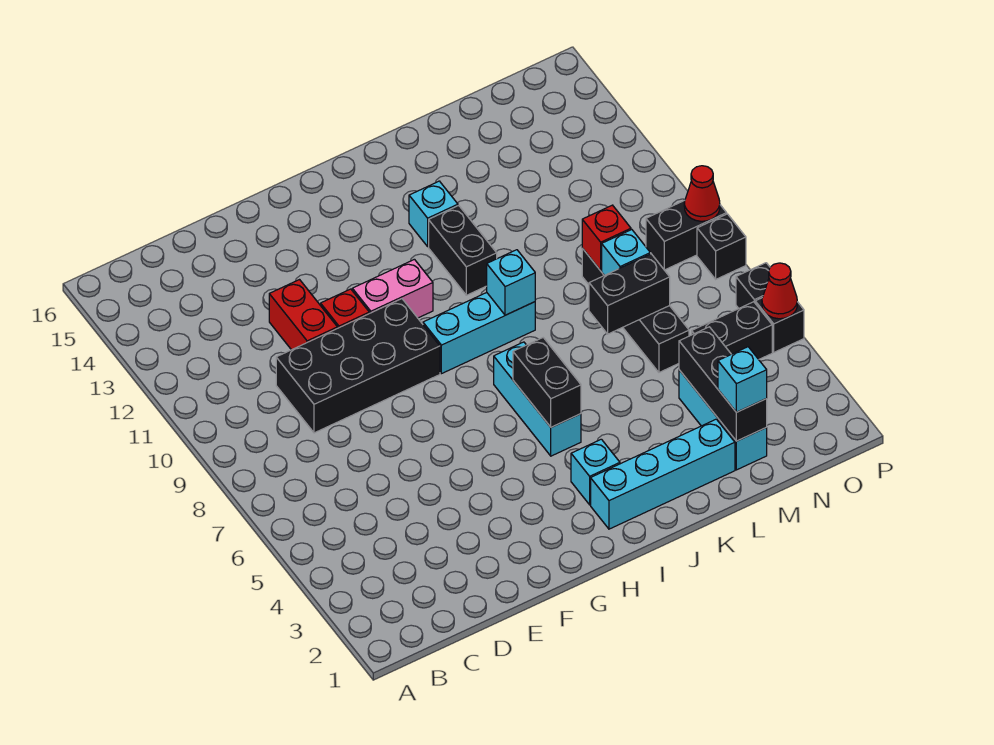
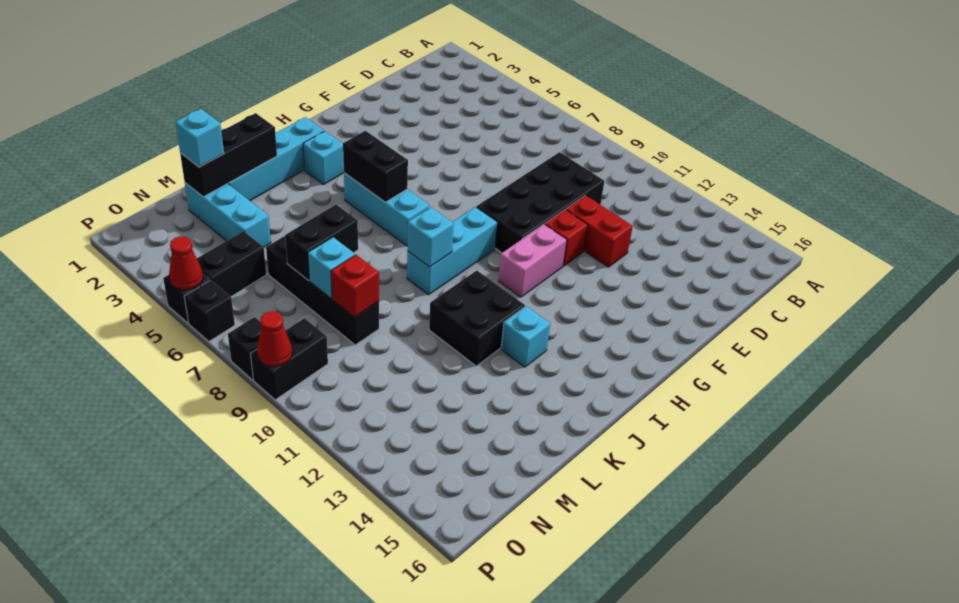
black 1x2 brick [429,206,497,295] -> black 2x2 brick [429,271,525,366]
black 1x3 brick [679,327,767,441] -> black 1x3 brick turned to [180,113,277,197]

